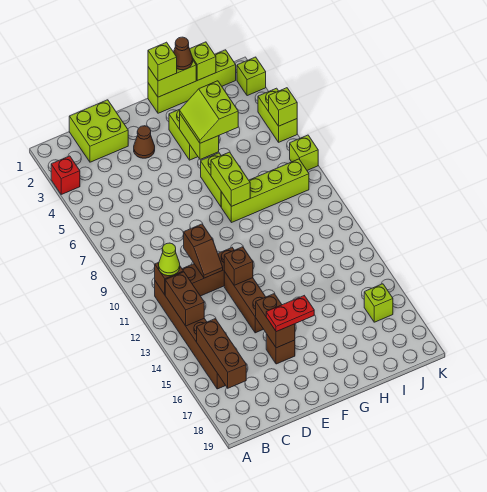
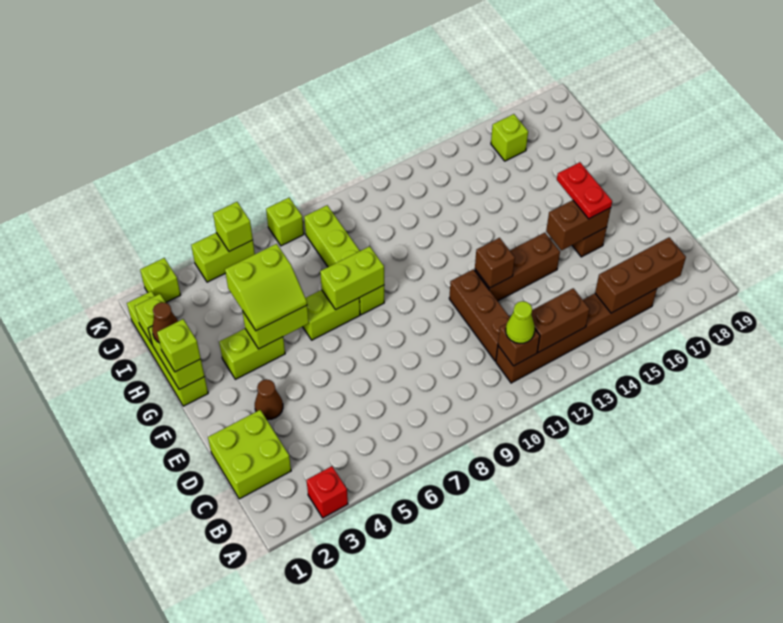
brown 1x2 slope [184,224,223,278] -> none

